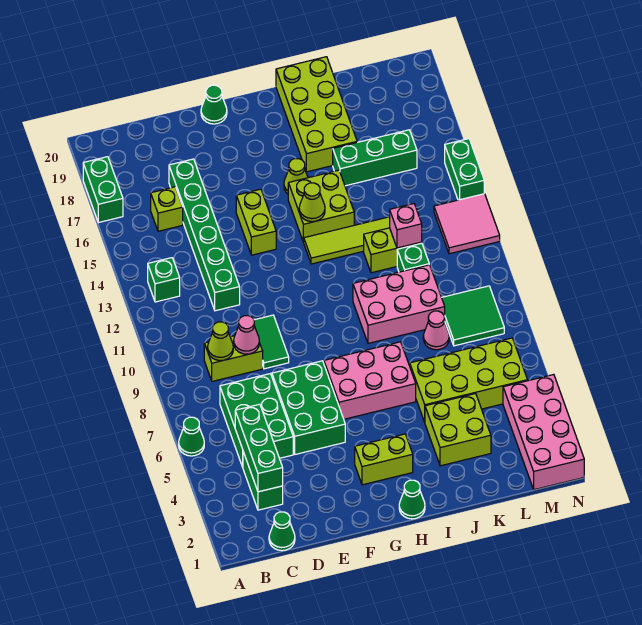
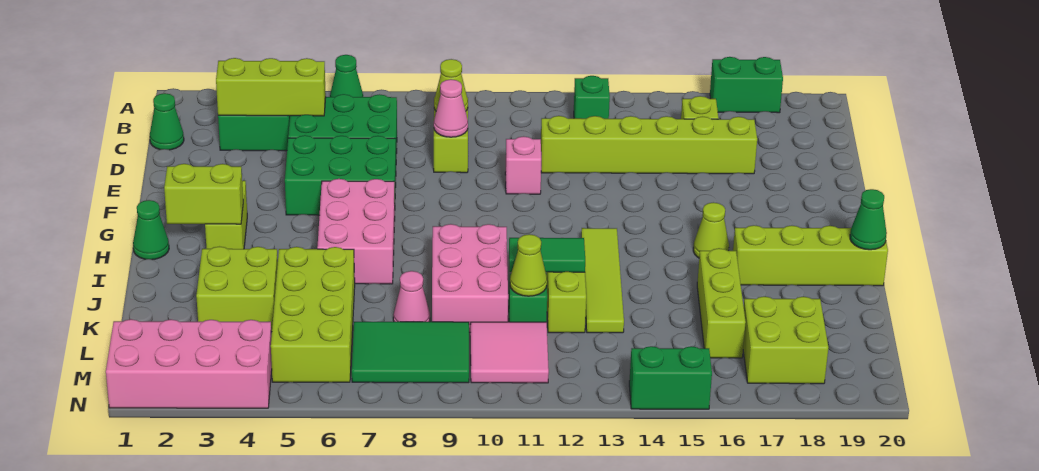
green 1x3 brick [235,404,283,492] -> lime 1x3 brick [216,58,326,116]
green 1x6 brick [169,159,240,311] -> lime 1x6 brick [541,116,757,174]
green 1x2 tile [254,315,289,369] -> green 1x2 tile moved to [509,238,585,272]
lime 1x2 brick [236,189,276,255] -> lime 1x2 brick moved to [164,164,243,224]
green 1x1 cone [201,85,227,124] -> green 1x1 cone moved to [850,189,887,250]
lime 2x2 brick [288,170,354,242] -> lime 2x2 brick moved to [743,296,828,384]
lime 1x1 cone [299,183,325,222] -> lime 1x1 cone moved to [510,234,547,296]
lime 2x4 brick [276,57,357,172] -> lime 1x4 brick [733,225,888,286]
green 1x3 brick [333,130,417,186] -> lime 1x3 brick [697,248,746,358]
pink 1x1 brick [390,204,422,248] -> pink 1x1 brick moved to [505,136,541,194]
green 2x2 tile [442,286,504,346] -> green 2x3 tile [352,322,469,383]
pink 2x2 tile [434,194,500,254] -> pink 2x2 tile moved to [471,322,549,383]

